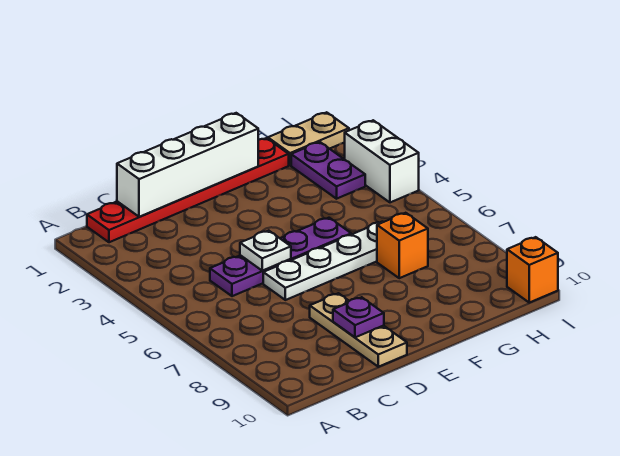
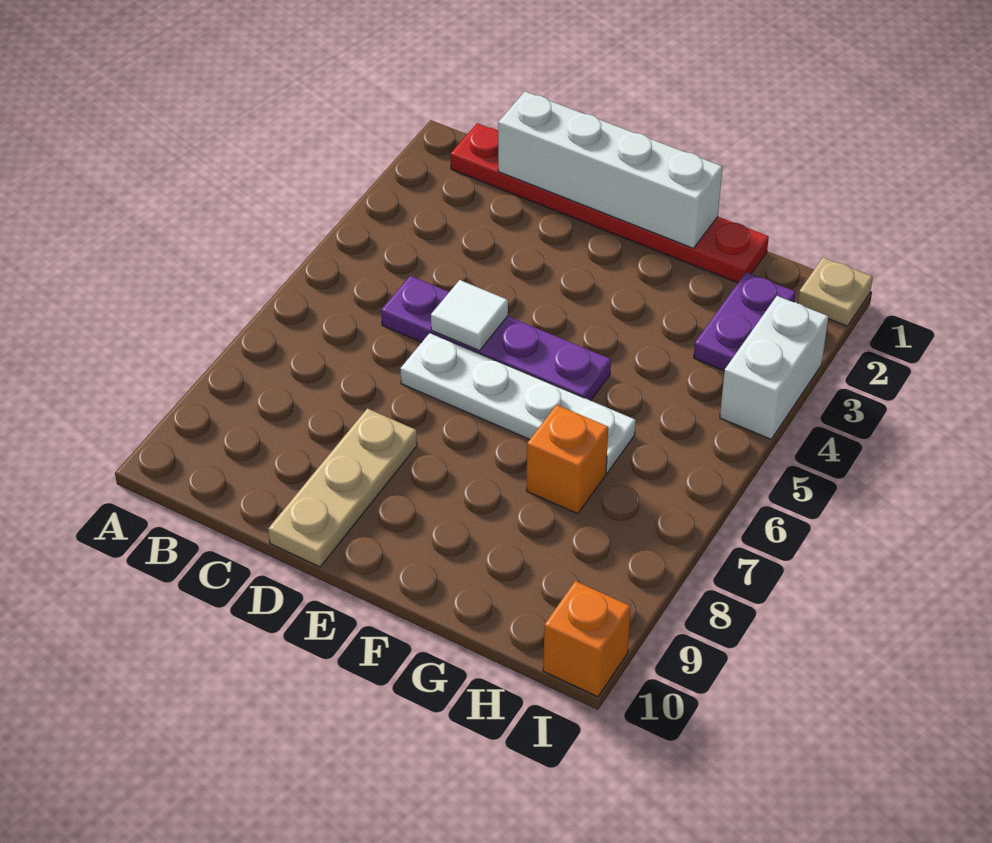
white 1x1 plate [240,231,291,271] -> white 1x1 tile [431,280,508,351]
purple 1x1 plate [333,297,384,337] -> none
tan 1x2 plate [268,112,349,165] -> tan 1x1 plate [798,257,873,326]

